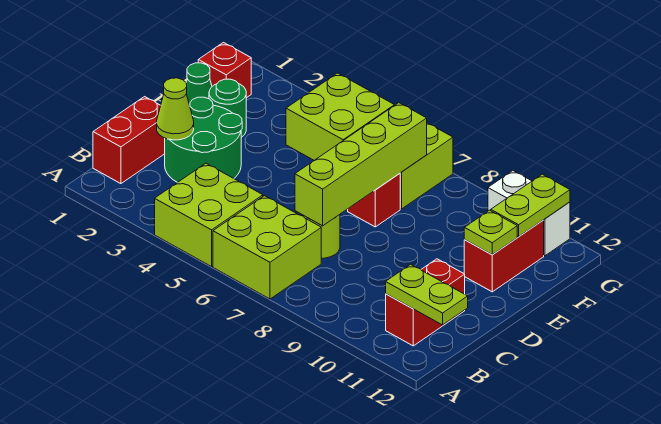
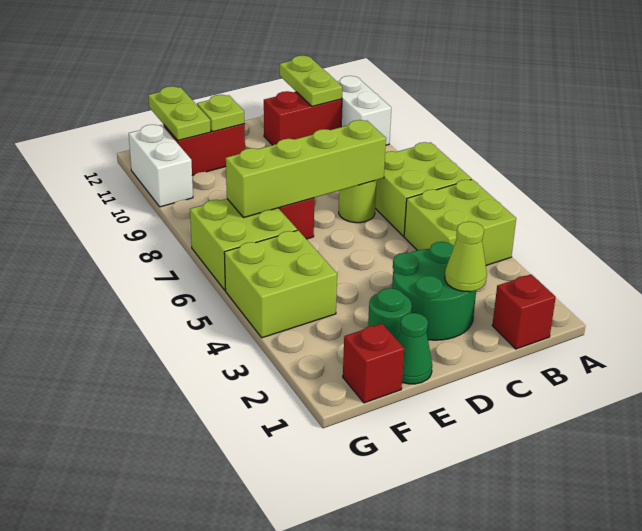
none -> white 1x2 brick [337,76,391,145]
red 1x2 brick [93,97,165,184] -> red 1x1 brick [492,274,556,349]
lime 1x2 plate [491,174,570,237] -> lime 1x2 plate turned to [148,86,211,141]

